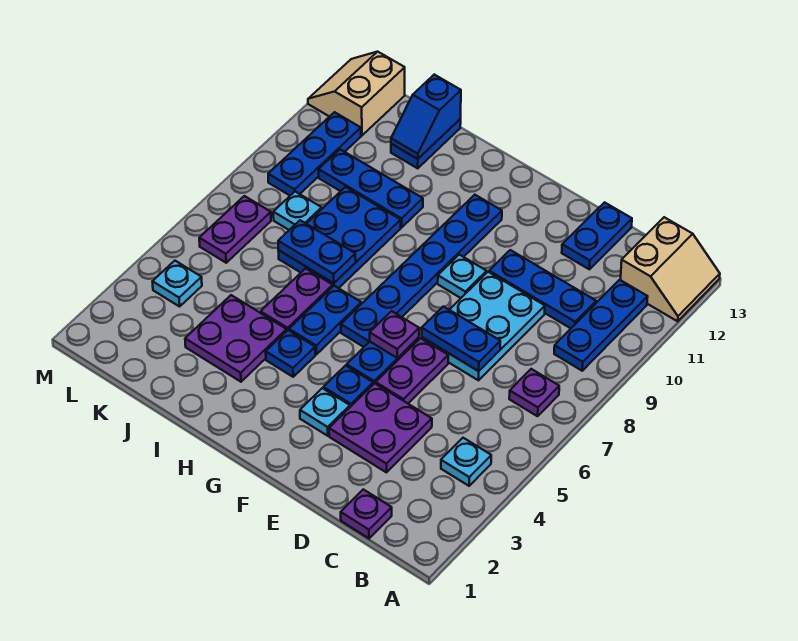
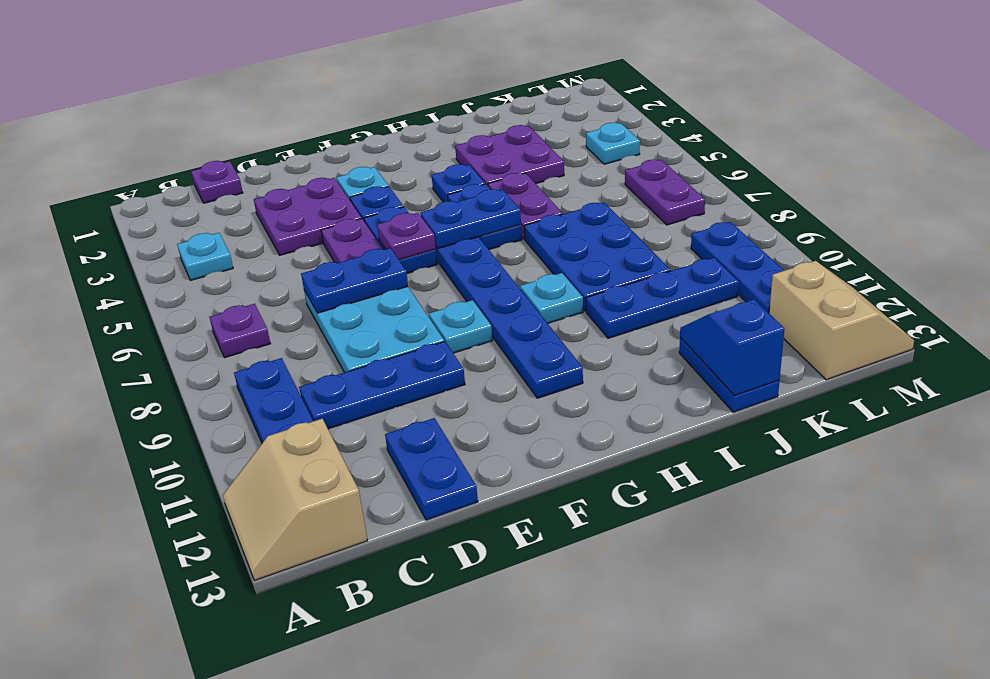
blue 1x2 plate [278,220,356,283] -> blue 1x2 plate moved to [420,189,521,248]
cyan 1x1 plate [273,192,322,230] -> cyan 1x1 plate moved to [520,273,583,323]

